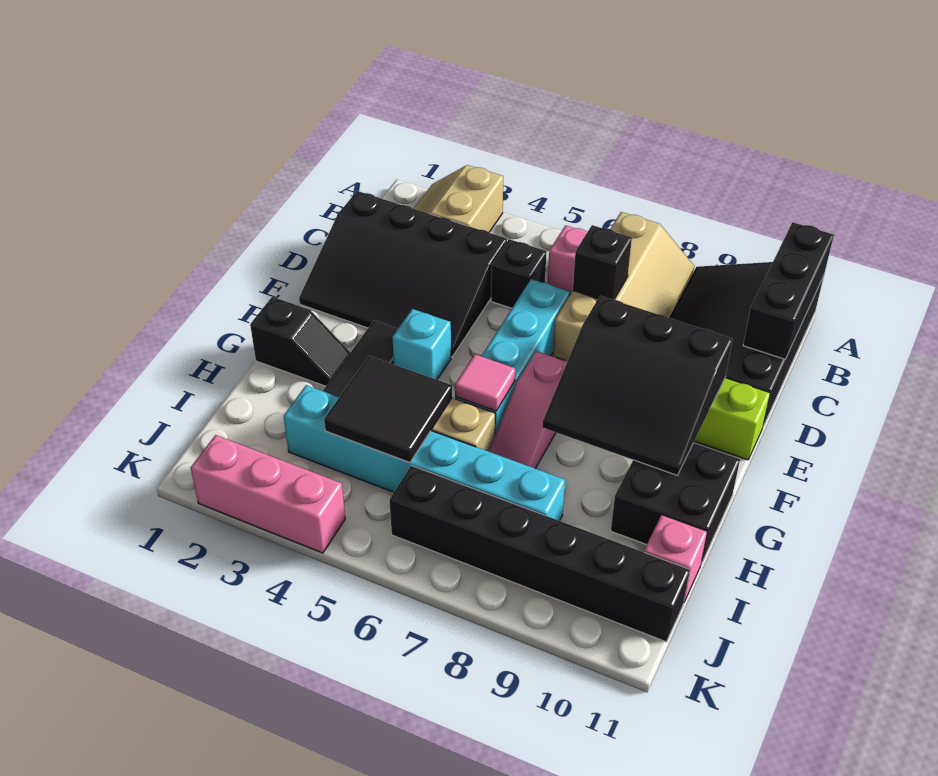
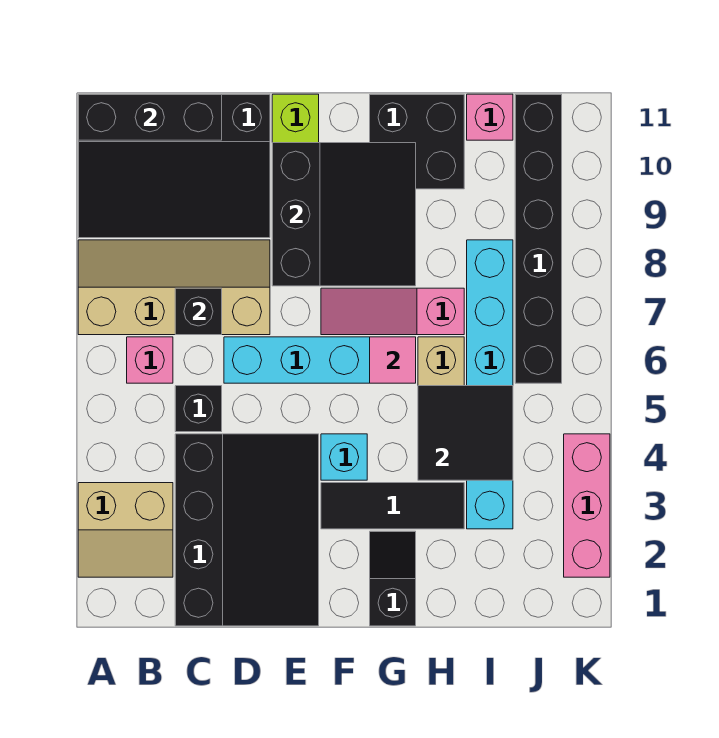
pink 1x3 slope [488,351,567,469] -> pink 1x3 slope turned to [321,288,464,335]

